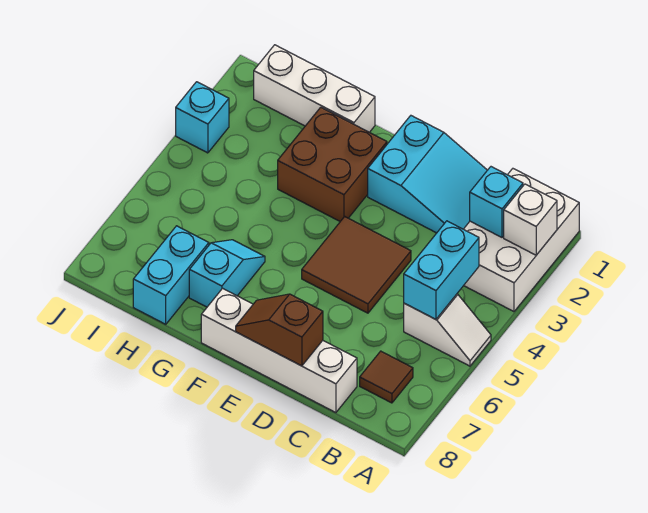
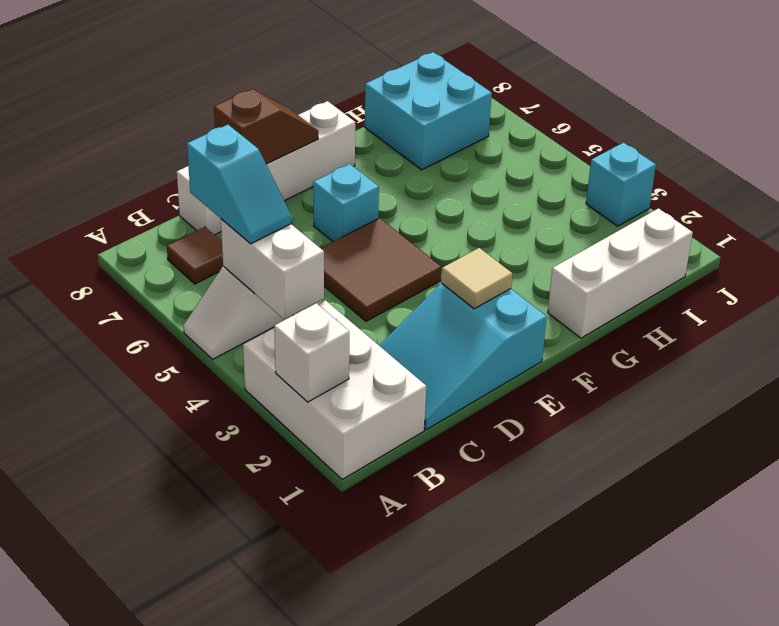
cyan 1x1 brick [470,167,523,237] -> cyan 1x1 brick moved to [313,164,379,242]
cyan 1x2 brick [404,221,479,319] -> white 1x2 brick [221,219,324,319]
none -> tan 1x1 tile [441,248,512,309]
brown 2x2 brick [278,107,387,221] -> none
cyan 1x2 slope [189,240,265,307] -> cyan 1x2 slope moved to [187,125,291,244]
cyan 1x2 brick [133,226,209,324] -> cyan 2x2 brick [365,52,492,170]

